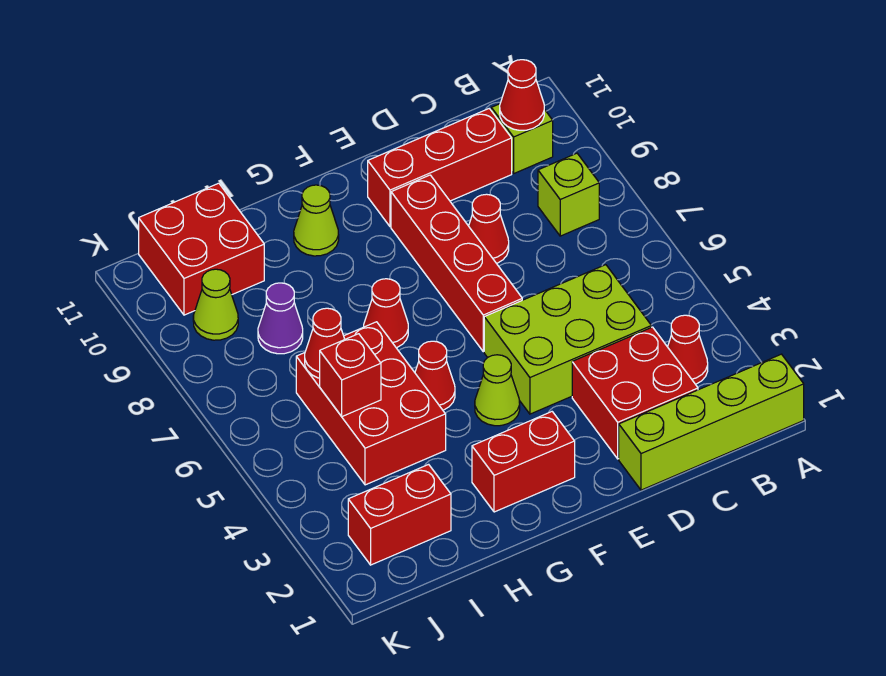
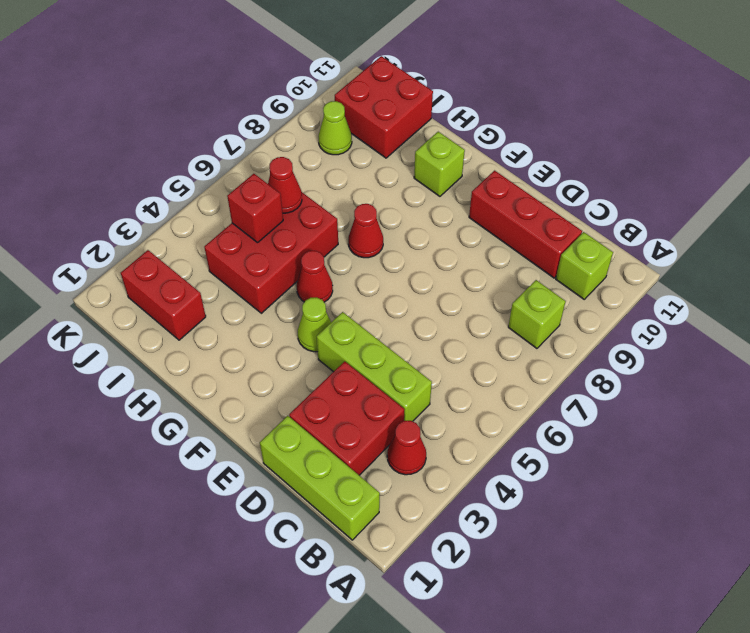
lime 1x4 brick [619,354,804,490] -> lime 1x3 brick [260,416,380,540]
red 1x1 cone [500,60,544,130] -> none
lime 2x3 brick [484,265,651,414] -> lime 1x3 brick [317,312,432,421]
red 1x1 cone [469,194,509,263] -> none
red 1x4 brick [391,175,522,352] -> none
red 1x2 brick [472,412,575,512] -> none
lime 1x1 cone [294,185,339,256] -> lime 1x1 brick [414,132,465,196]
purple 1x1 cone [258,283,303,354] -> none

